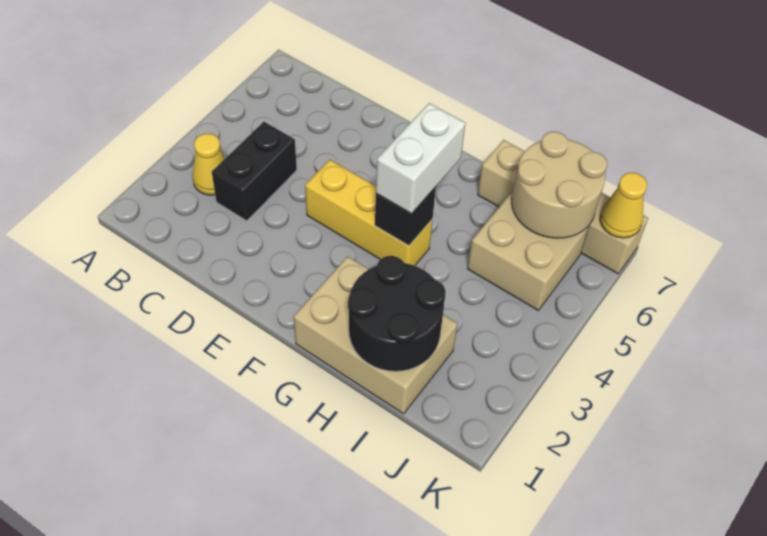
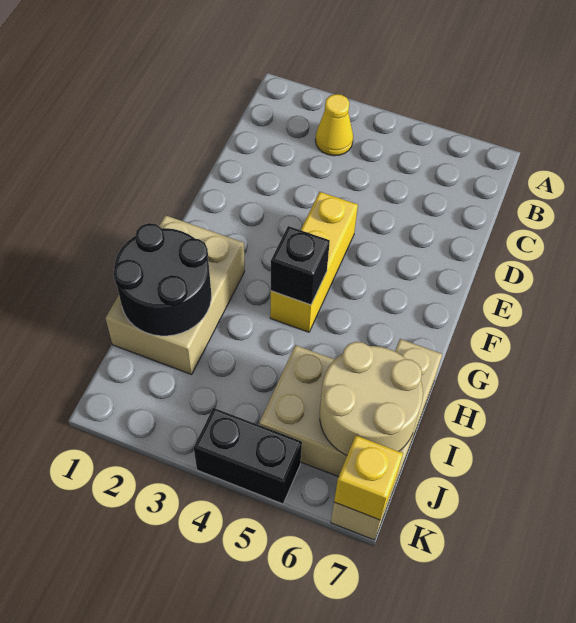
black 1x2 brick [212,122,297,221] -> black 1x2 brick moved to [194,408,302,504]
white 1x2 brick [376,103,465,214] -> none
yellow 1x1 cone [600,173,647,238] -> yellow 1x1 brick [334,436,403,520]

